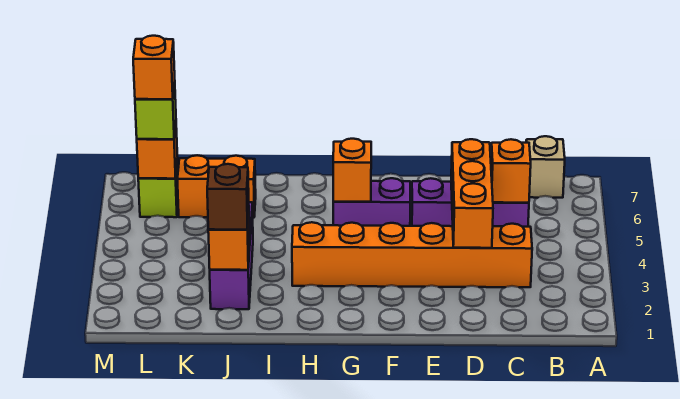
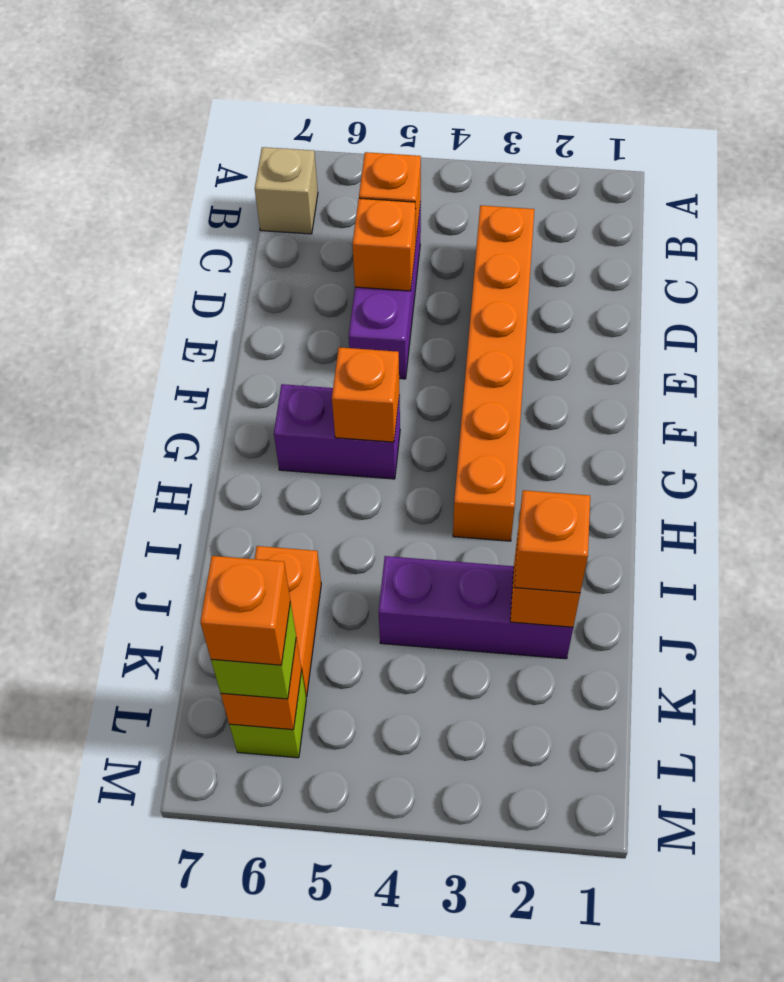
orange 1x3 brick [451,139,493,248] -> orange 1x1 brick [352,198,416,291]
purple 1x2 brick [333,178,410,226] -> purple 1x2 brick turned to [274,384,400,479]
brown 1x1 brick [207,164,249,230] -> orange 1x1 brick [514,490,590,593]

